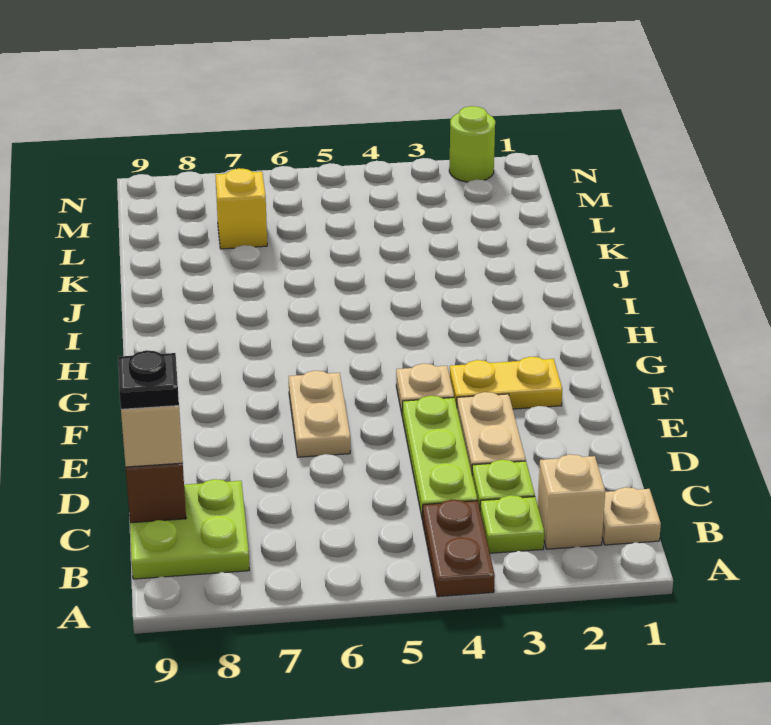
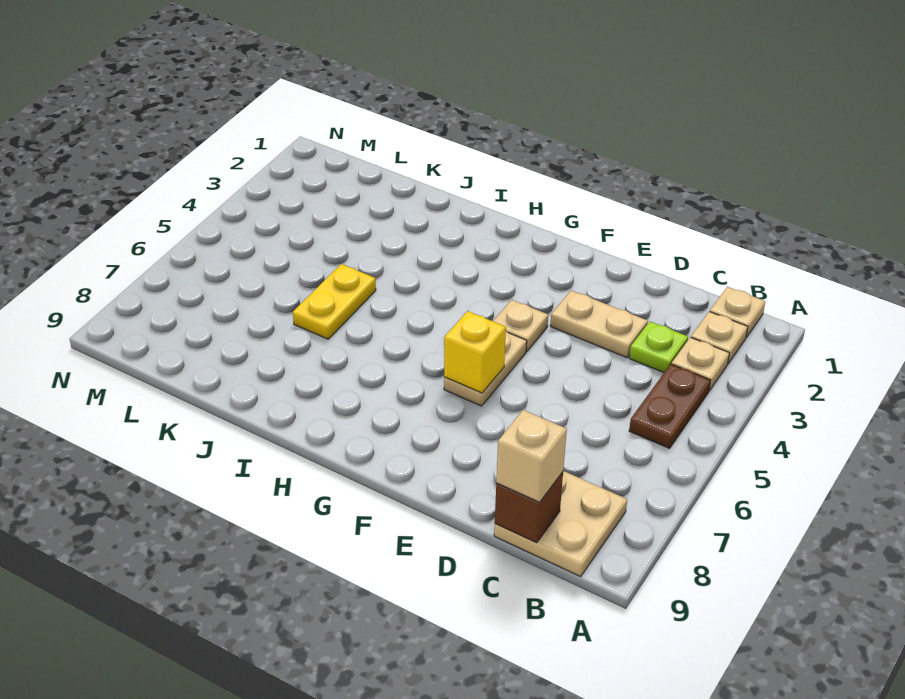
brown 1x2 plate [423,499,495,597] -> brown 1x2 plate turned to [629,364,710,448]
tan 1x1 brick [538,454,605,549] -> tan 1x1 plate [691,312,748,364]
lime 1x1 plate [480,495,544,553] -> tan 1x1 plate [672,337,729,391]
lime 2x2 plate [130,479,249,579] -> tan 2x2 plate [494,471,627,577]
lime 1x3 plate [402,396,477,520] -> none
black 1x1 plate [118,350,179,409] -> none
tan 1x2 plate [288,371,350,457] -> tan 1x2 plate turned to [444,332,527,406]
yellow 1x2 plate [450,357,562,409] -> yellow 1x2 plate moved to [293,264,376,339]
yellow 1x1 brick [215,168,267,249] -> yellow 1x1 brick moved to [444,311,506,393]
lime 1x1 round brick [449,106,495,182] -> none

